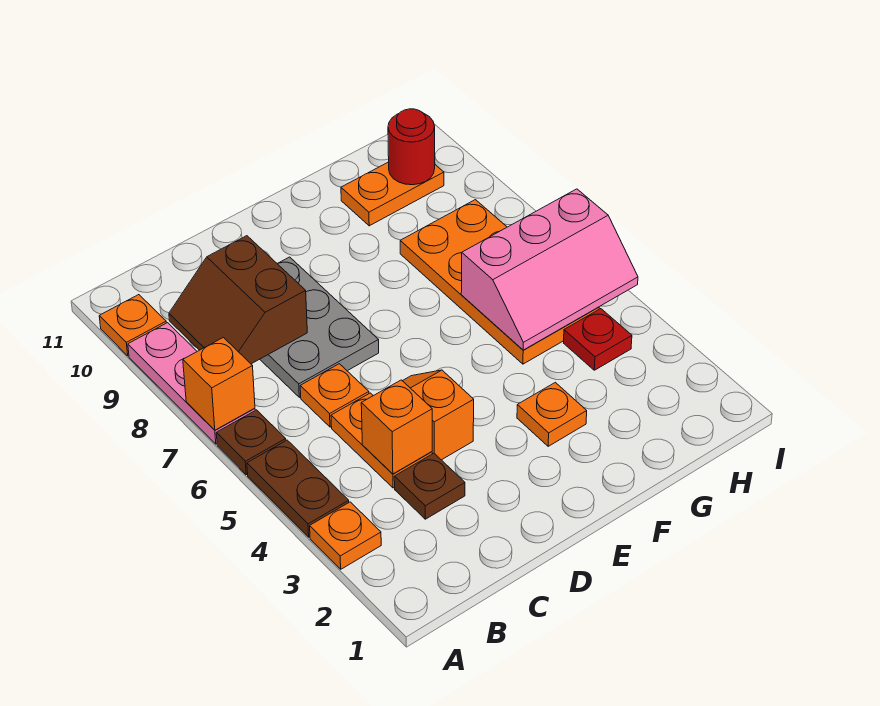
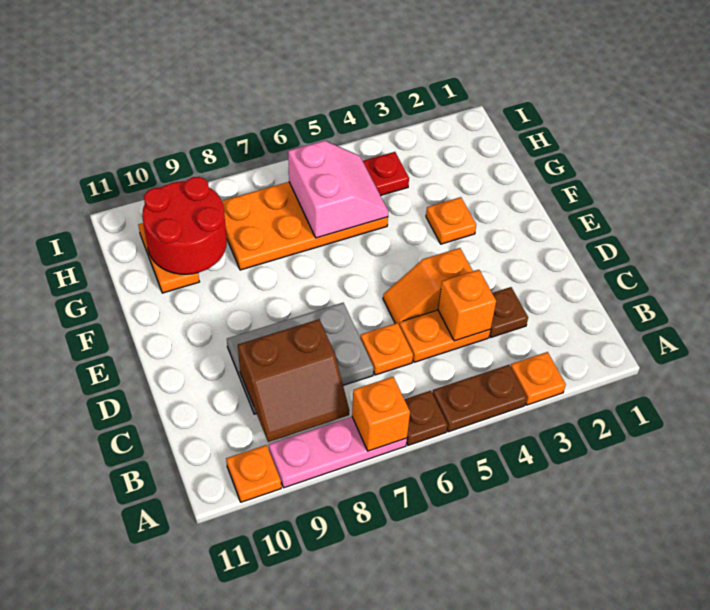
pink 2x3 slope [461,189,638,350] -> pink 2x2 slope [288,141,388,238]
red 1x1 round brick [388,109,435,185] -> red 2x2 round brick [142,177,227,274]

